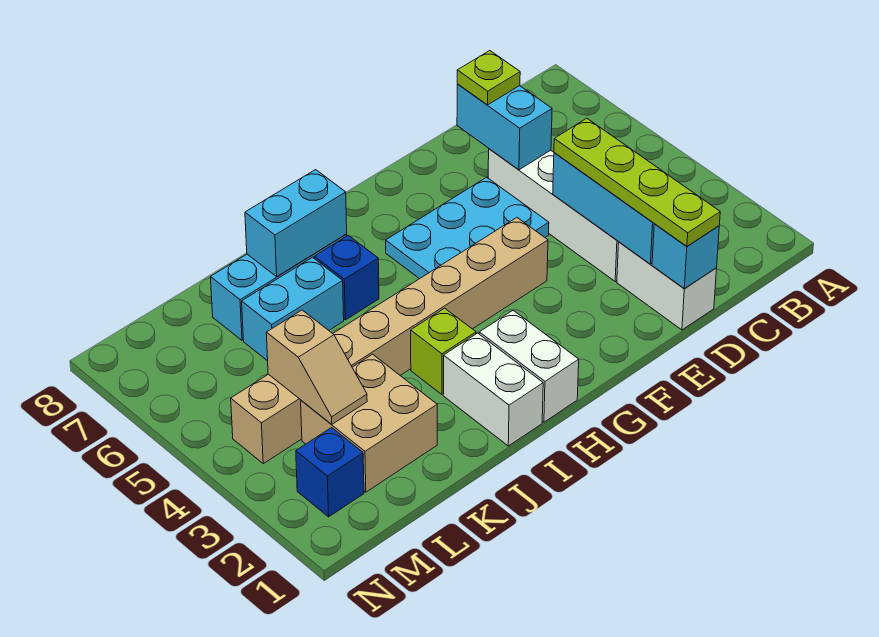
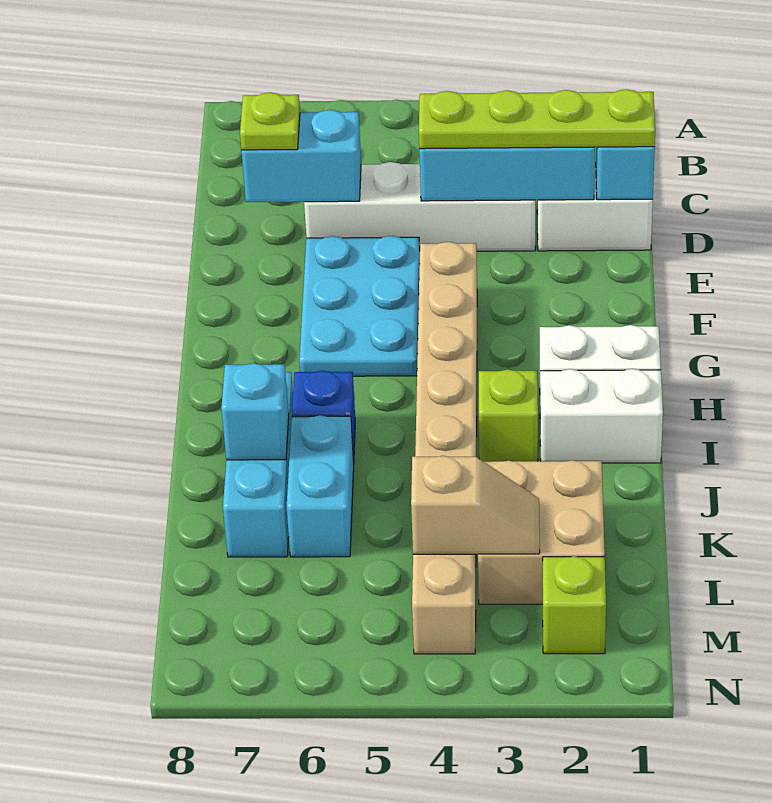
cyan 1x2 brick [245,170,347,277] -> cyan 1x1 brick [221,363,289,460]
blue 1x1 brick [296,428,364,517] -> lime 1x1 brick [543,556,606,654]

